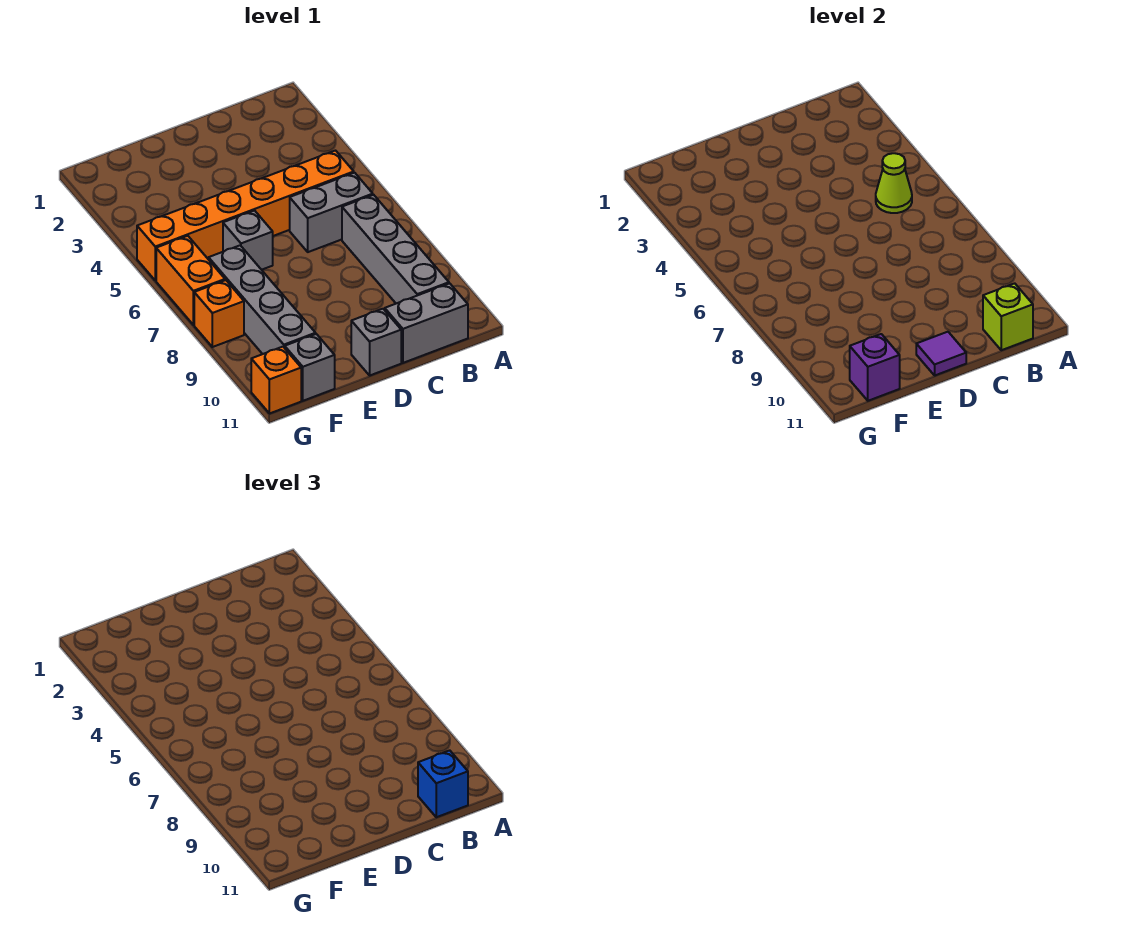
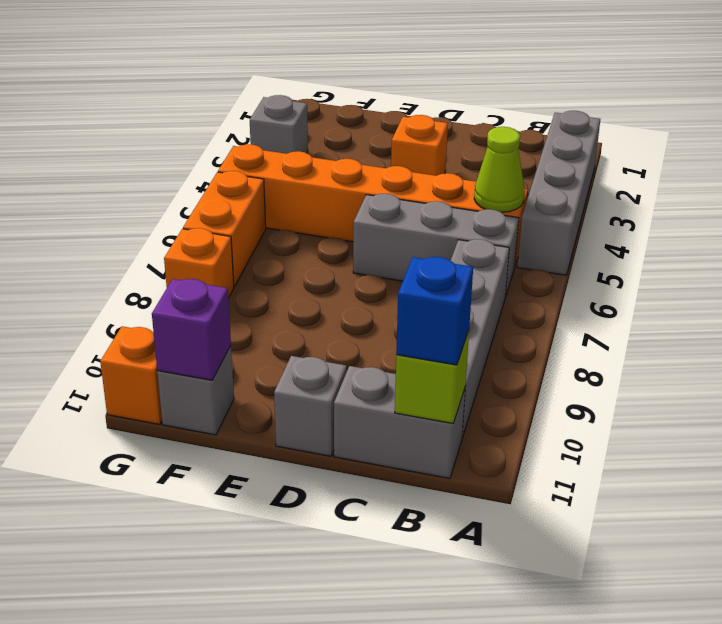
grey 1x2 brick [290,173,373,252] -> grey 1x3 brick [353,194,519,297]
none -> orange 1x1 brick [391,115,448,176]
purple 1x1 tile [916,332,966,375] -> none
grey 1x1 brick [223,211,273,270] -> grey 1x1 brick moved to [250,95,308,154]
grey 1x4 brick [209,245,316,354] -> grey 1x4 brick moved to [518,111,600,275]

